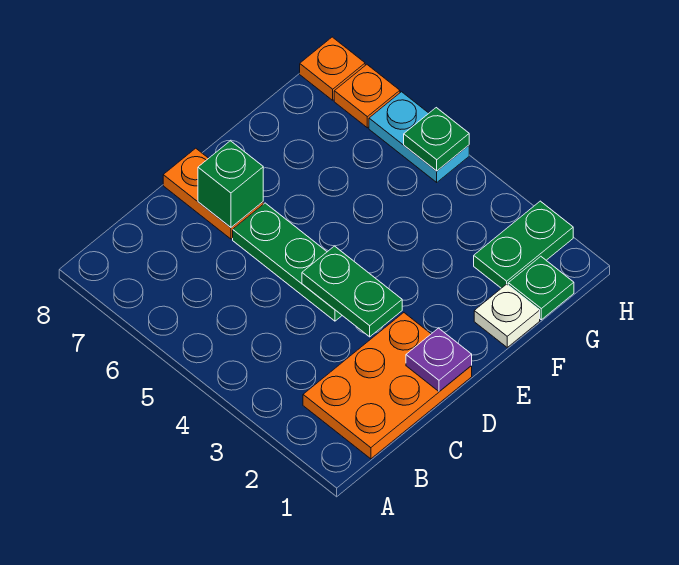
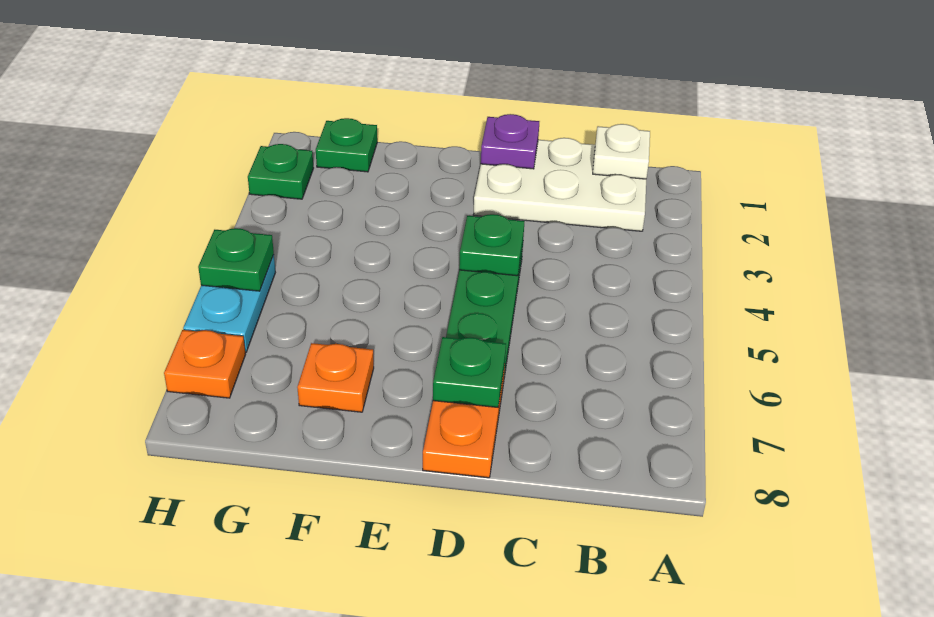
orange 2x3 plate [303,313,472,459] -> white 2x3 plate [473,138,646,231]
green 1x2 plate [302,246,402,337] -> green 1x1 plate [459,214,525,276]
green 1x1 brick [198,141,263,227] -> green 1x1 plate [433,337,506,407]
white 1x1 plate [474,284,540,347] -> white 1x1 plate moved to [593,124,650,179]
green 1x2 plate [474,201,573,288] -> green 1x1 plate [248,144,313,199]
orange 1x1 plate [300,37,365,100] -> orange 1x1 plate moved to [297,343,374,412]

